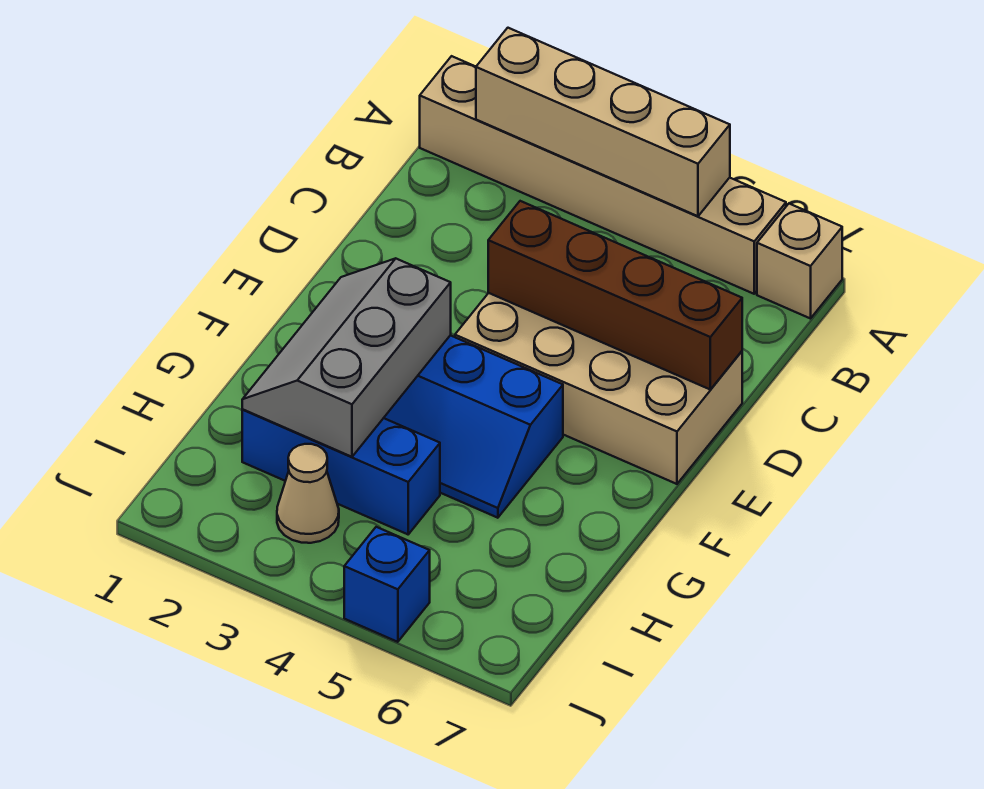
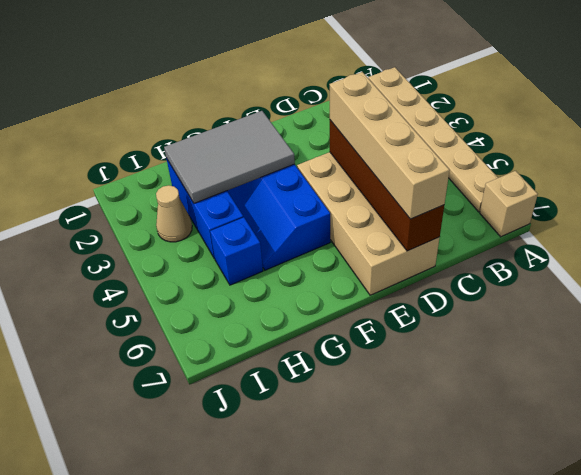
tan 1x6 brick [420,56,786,294] -> tan 1x6 plate [368,67,498,212]
tan 1x4 brick [476,28,730,216] -> tan 1x4 brick moved to [329,72,450,219]
grey 2x3 slope [242,259,451,457] -> grey 2x3 tile [164,111,295,203]
blue 1x1 brick [344,527,430,642] -> blue 1x1 brick moved to [210,217,263,285]

